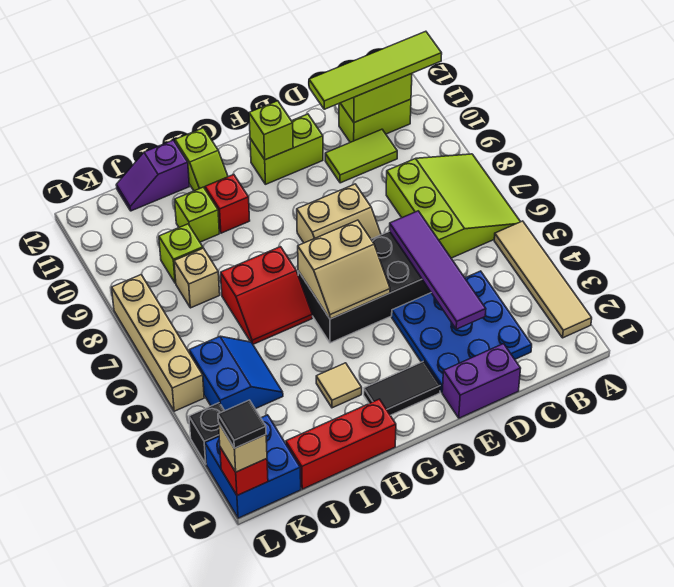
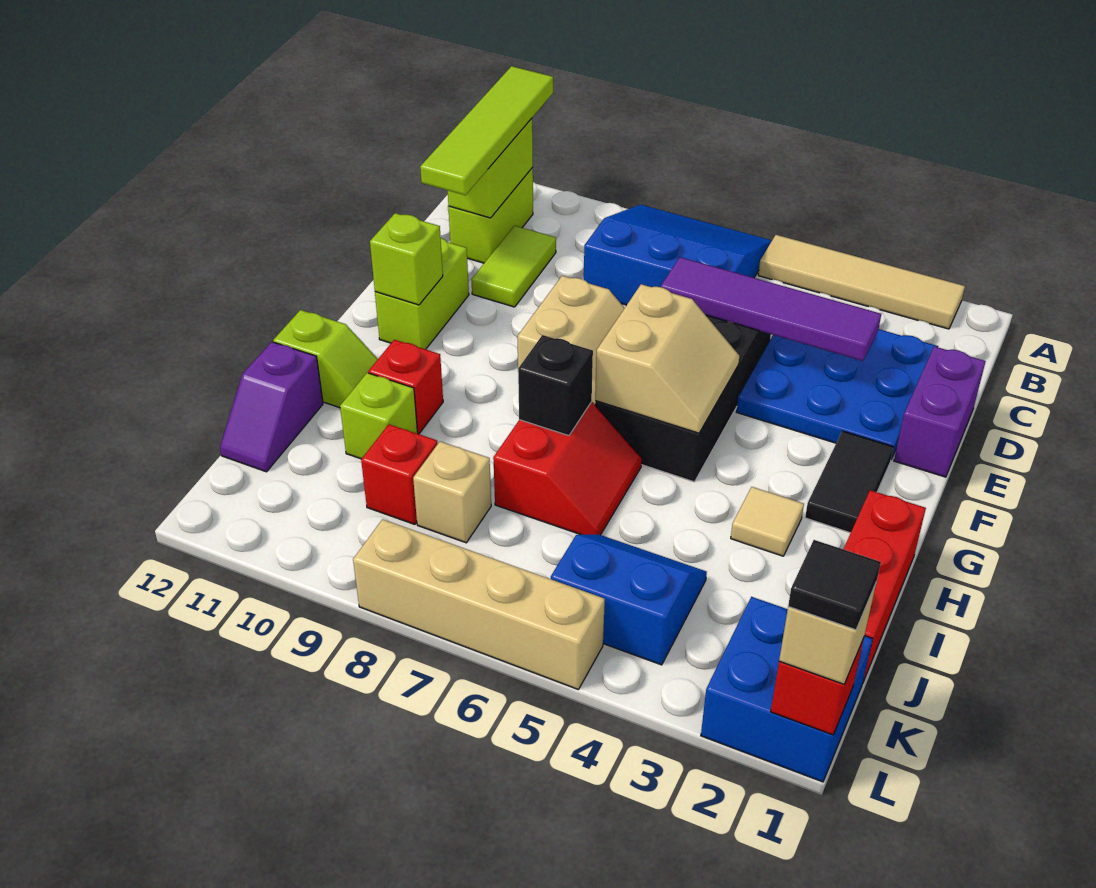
lime 3x3 slope [386,154,520,258] -> blue 3x3 slope [584,205,772,305]
lime 1x1 brick [159,224,203,283] -> red 1x1 brick [361,424,438,524]
black 1x1 brick [189,403,224,464] -> black 1x1 brick moved to [518,335,593,436]

